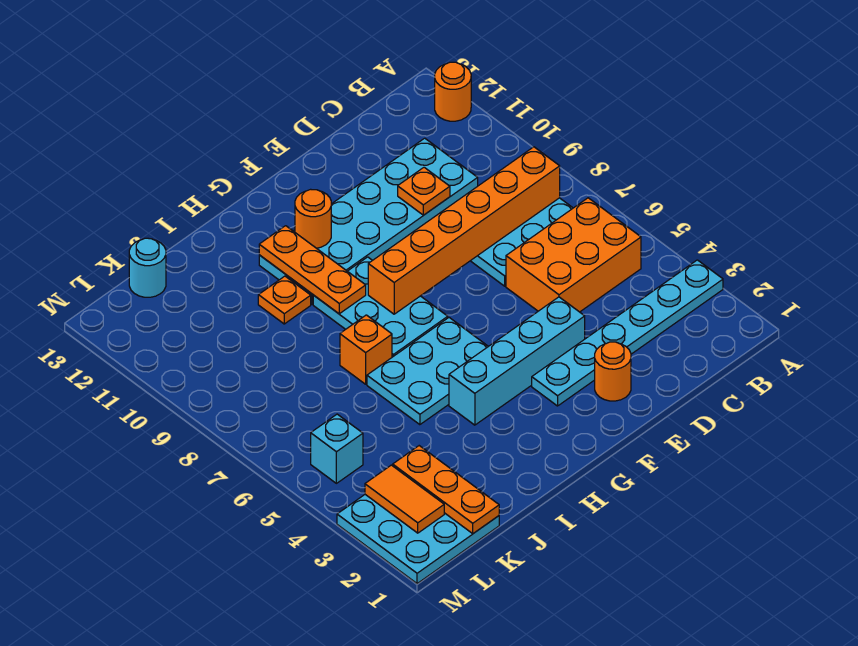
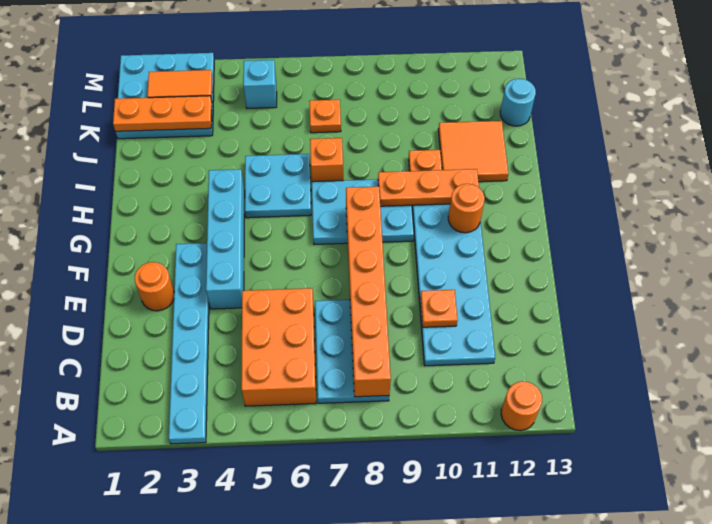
cyan 2x3 plate [367,318,488,425] -> cyan 2x2 plate [245,154,311,218]
none -> orange 2x2 tile [438,121,509,182]
none -> orange 1x1 plate [309,100,341,133]

